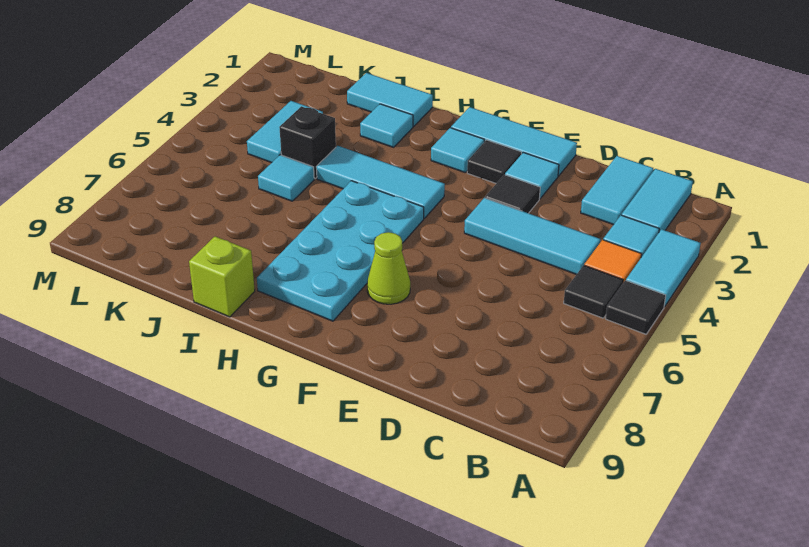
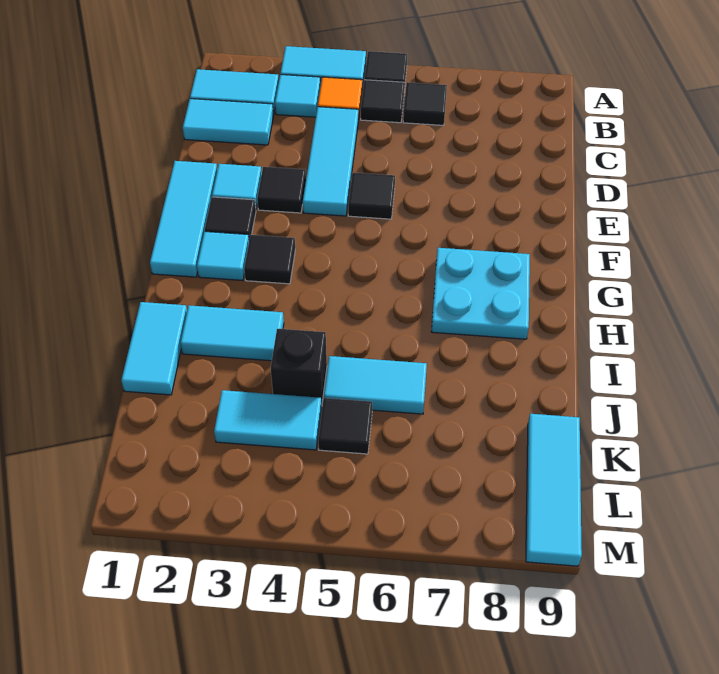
none -> black 1x1 tile [403,82,447,125]
none -> black 1x1 tile [348,173,395,219]
lime 1x1 cone [367,232,410,304] -> none
none -> black 1x1 tile [244,235,295,284]
cyan 1x3 tile [316,146,445,219] -> cyan 1x3 tile moved to [526,414,582,566]
cyan 2x4 plate [257,181,424,321] -> cyan 2x2 plate [431,248,530,339]
cyan 1x1 tile [360,104,413,147] -> cyan 1x2 tile [180,305,284,361]
lime 1x1 brick [189,236,255,317] -> none
cyan 1x1 tile [258,155,314,201] -> cyan 1x2 tile [324,356,427,414]
none -> black 1x1 tile [318,398,372,454]

